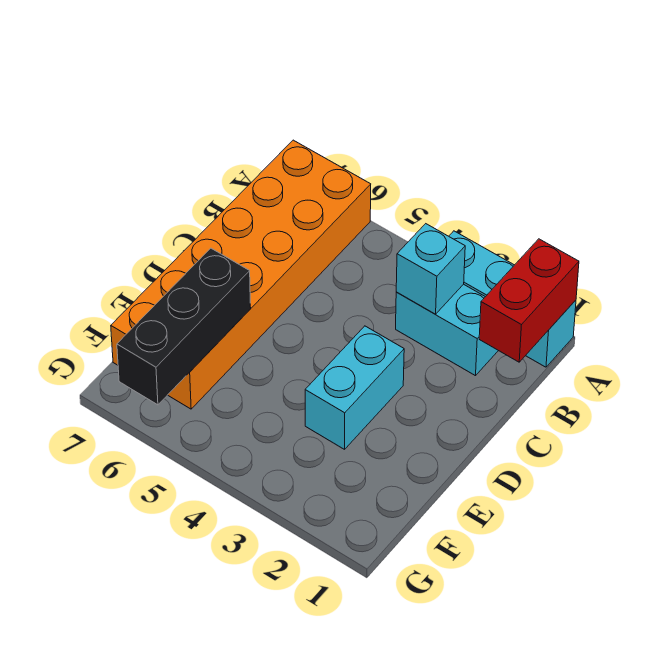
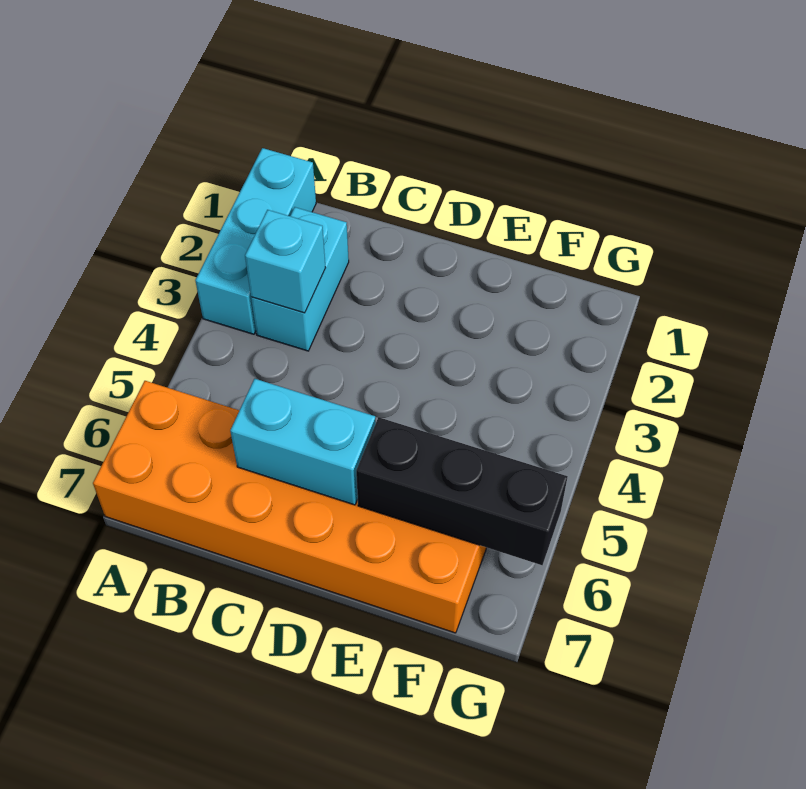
red 1x2 brick [479,239,579,362] -> none
cyan 1x2 brick [305,326,404,449] -> cyan 1x2 brick moved to [230,379,376,505]

